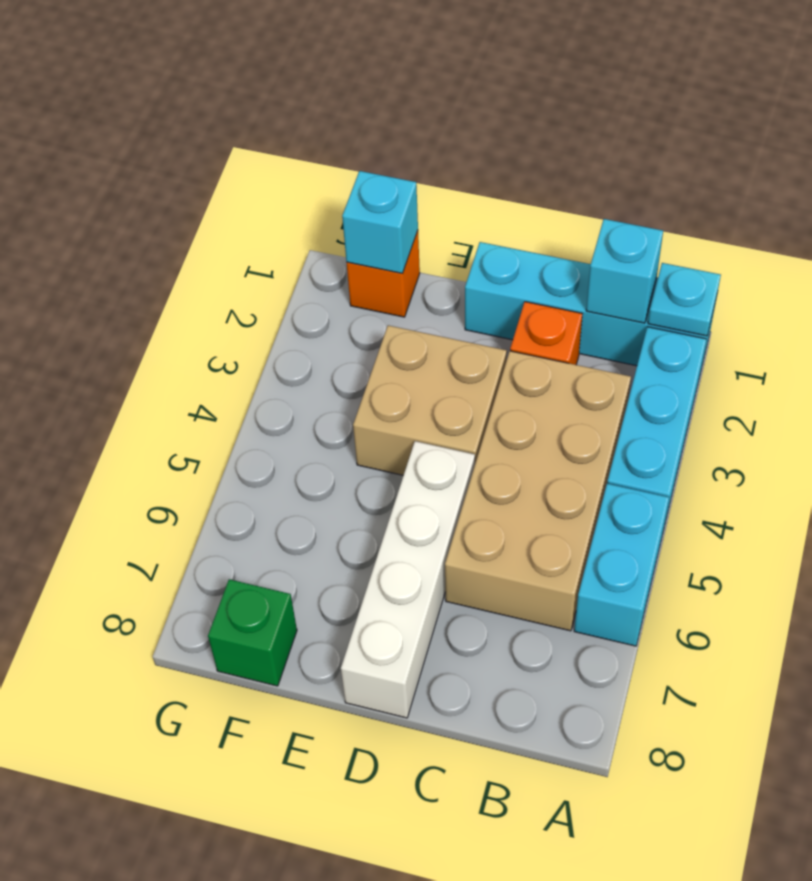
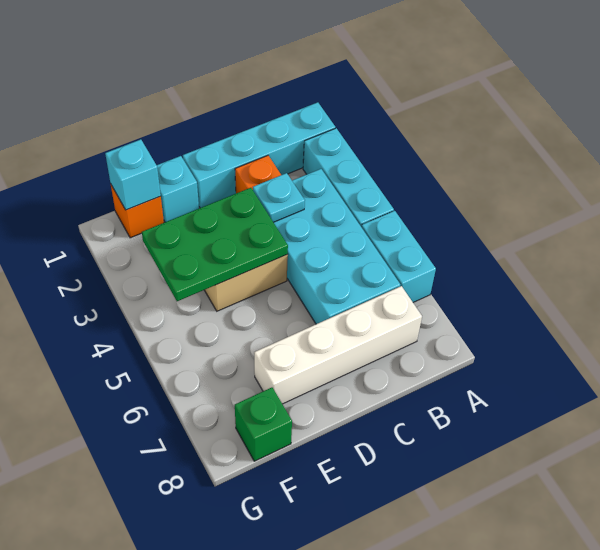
cyan 1x1 plate [648,263,721,336] -> cyan 1x1 plate moved to [253,173,305,222]
cyan 1x1 brick [586,219,663,323] -> cyan 1x1 brick moved to [157,156,199,222]
tan 2x4 brick [445,351,631,631] -> cyan 2x4 brick [274,169,400,324]
none -> green 2x3 plate [142,188,288,301]
white 1x4 brick [341,441,475,718] -> white 1x4 brick turned to [254,286,422,404]

